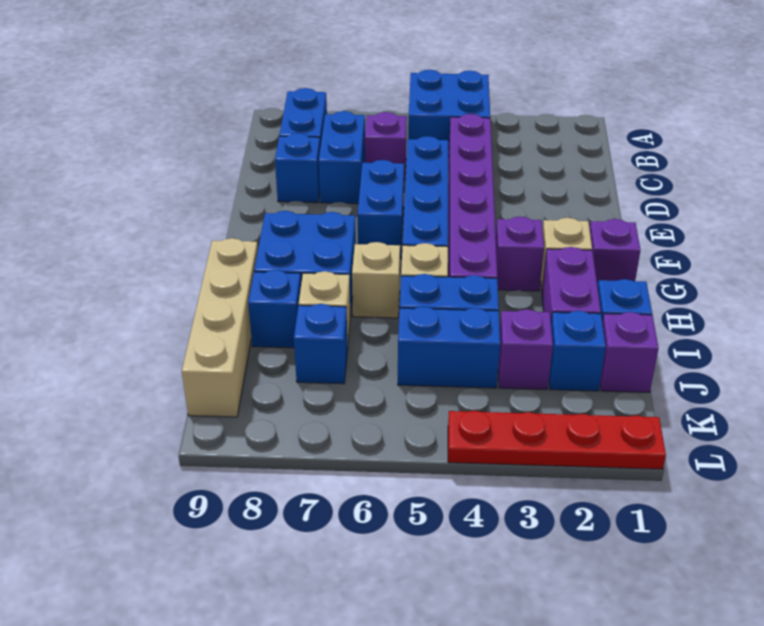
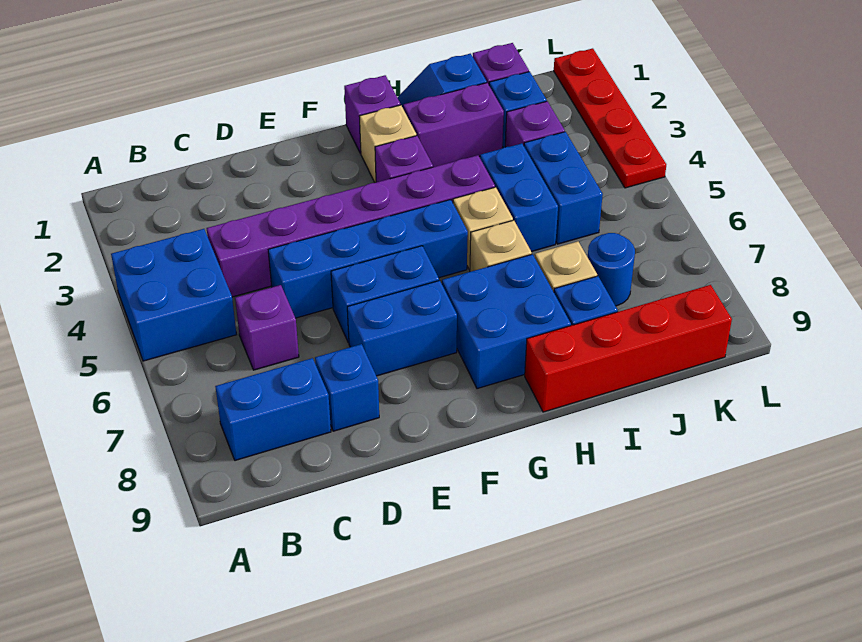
blue 1x2 brick [319,111,365,204] -> blue 1x2 brick moved to [347,280,457,376]
tan 1x4 brick [182,238,258,417] -> red 1x4 brick [525,285,732,412]
blue 1x1 brick [294,304,348,384] -> blue 1x1 round brick [588,233,635,306]

